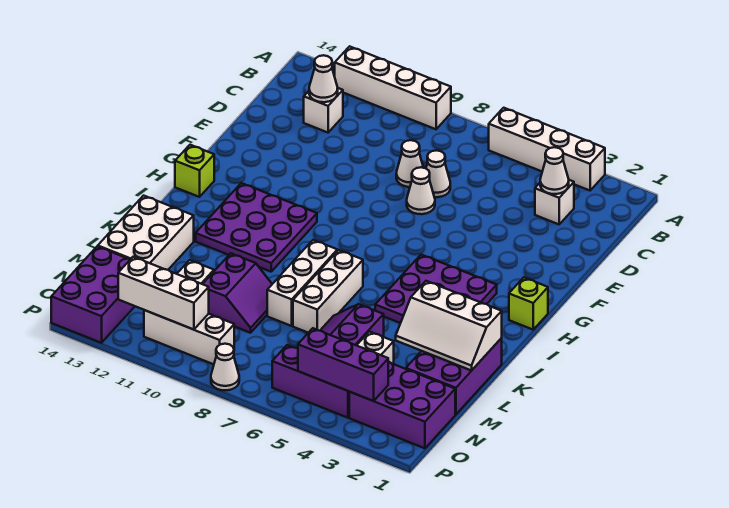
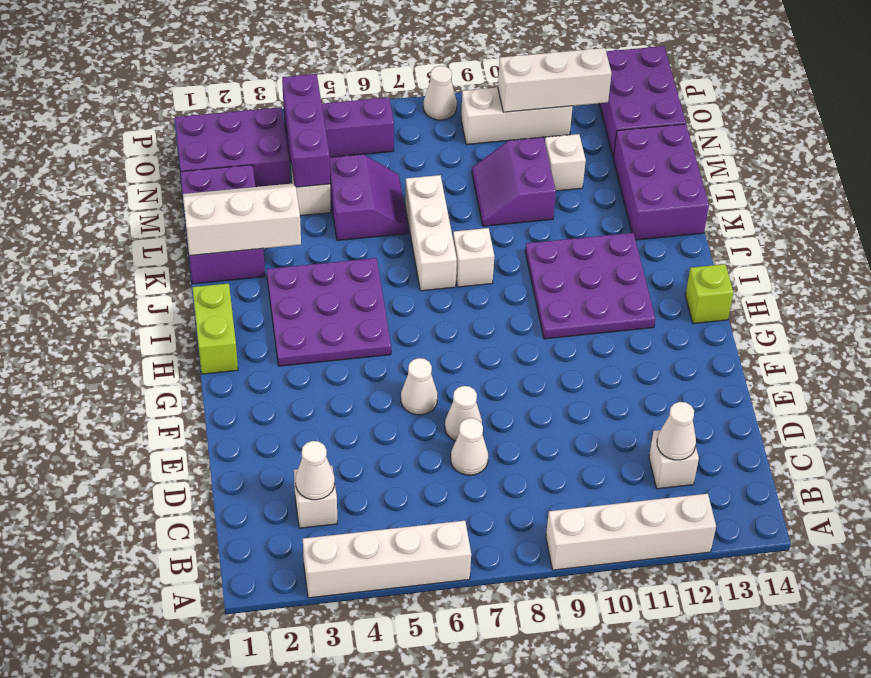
white 1x1 cone [396,140,423,187] -> white 1x1 cone moved to [401,358,438,415]
lime 1x1 brick [509,277,548,330] -> lime 1x2 brick [192,283,238,374]
white 1x3 brick [267,240,337,326] -> white 1x1 brick [453,228,494,287]
white 2x3 brick [98,196,194,270] -> purple 2x3 brick [613,124,709,240]
purple 1x3 brick [298,328,388,401] -> purple 1x3 brick turned to [282,74,330,187]

